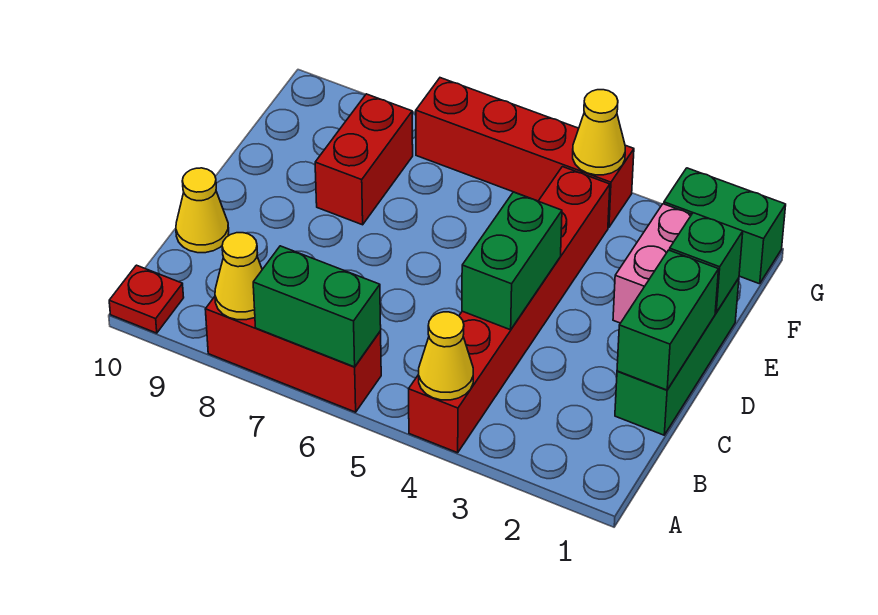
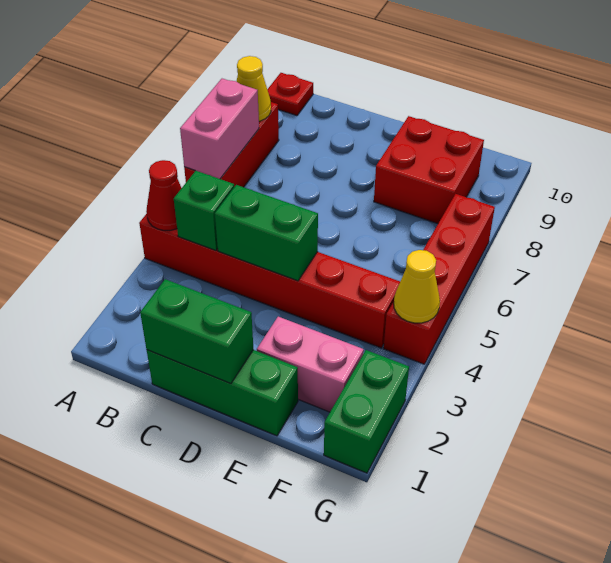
yellow 1x1 cone [419,312,473,400] -> red 1x1 cone [146,160,181,230]
green 1x2 brick [253,246,381,367] -> pink 1x2 brick [180,79,259,179]
yellow 1x1 cone [176,168,229,253] -> none
green 1x1 brick [670,213,743,313] -> green 1x1 brick moved to [174,171,234,251]
red 1x2 brick [315,94,413,225] -> red 2x2 brick [374,116,484,224]

